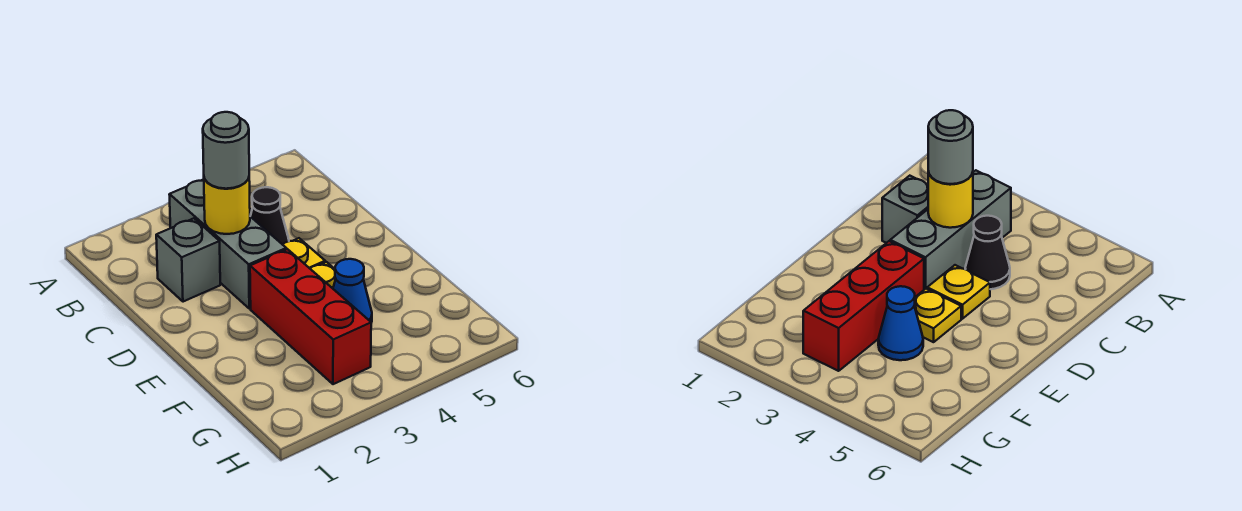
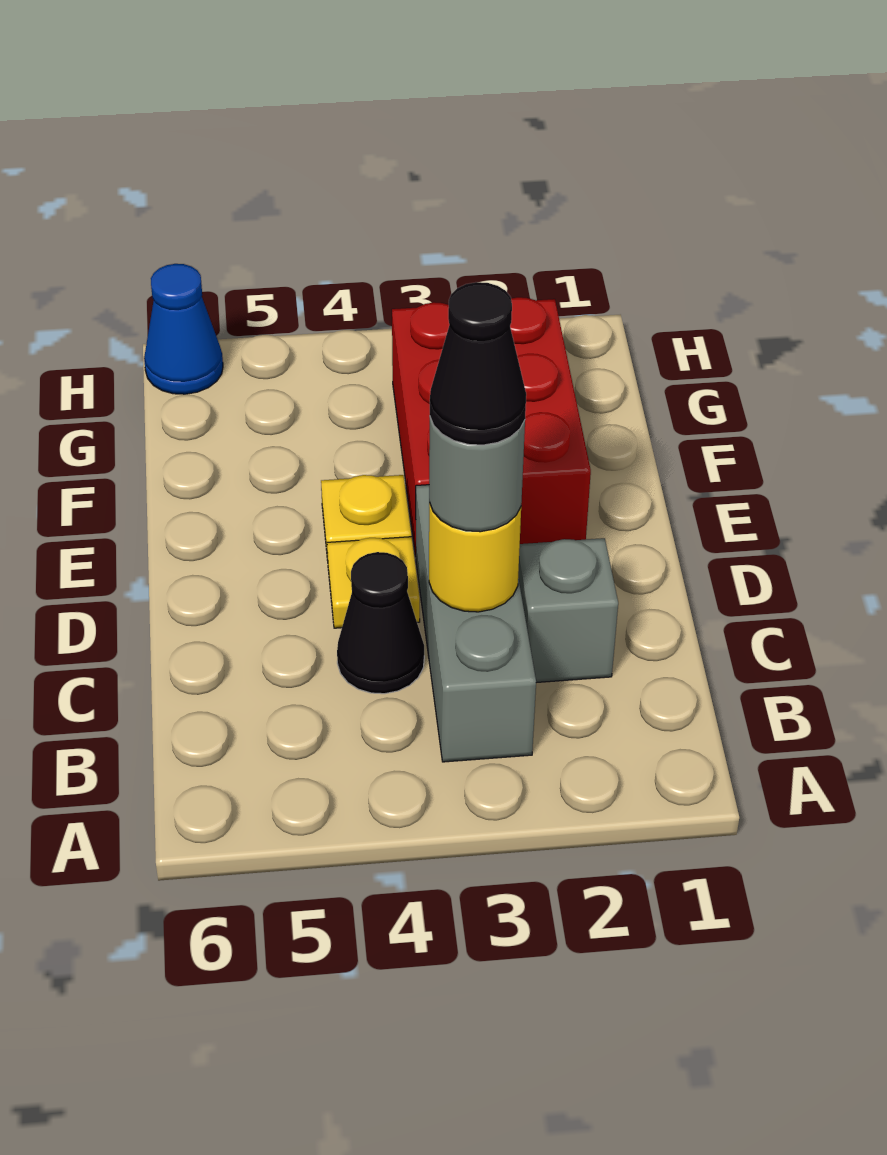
none -> black 1x1 cone [430,282,526,445]
red 1x3 brick [250,249,371,384] -> red 2x3 brick [392,297,591,557]
blue 1x1 cone [333,259,372,323] -> blue 1x1 cone moved to [144,264,223,394]

